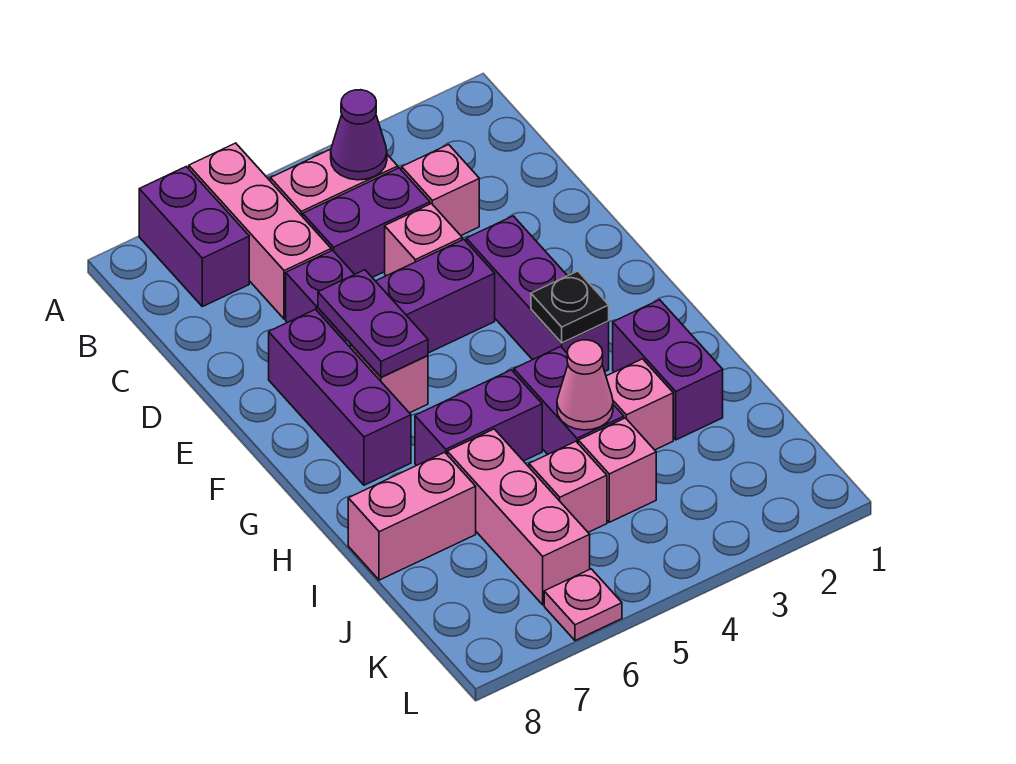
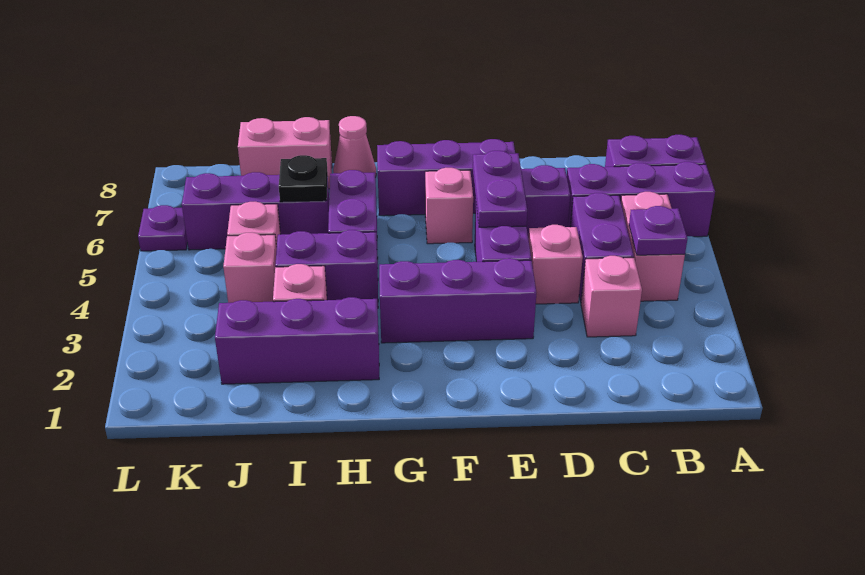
pink 1x3 brick [189,143,331,319] -> purple 1x3 brick [566,162,715,237]
purple 1x1 cone [331,90,387,180] -> purple 1x1 plate [629,206,687,255]
purple 1x2 plate [318,270,428,377] -> purple 1x2 plate turned to [473,151,527,227]
black 1x1 plate [531,271,609,343] -> black 1x1 plate moved to [279,155,328,202]
purple 1x2 brick [613,300,723,440] -> purple 1x3 brick [215,297,379,384]
pink 1x1 cone [557,340,613,430] -> pink 1x1 cone moved to [333,116,376,177]
pink 1x3 brick [447,429,590,605] -> purple 1x3 brick [182,172,329,250]
pink 1x2 brick [348,452,476,580] -> pink 1x2 brick turned to [238,117,332,188]
pink 1x1 plate [544,569,622,641] -> purple 1x1 plate [138,205,187,251]

